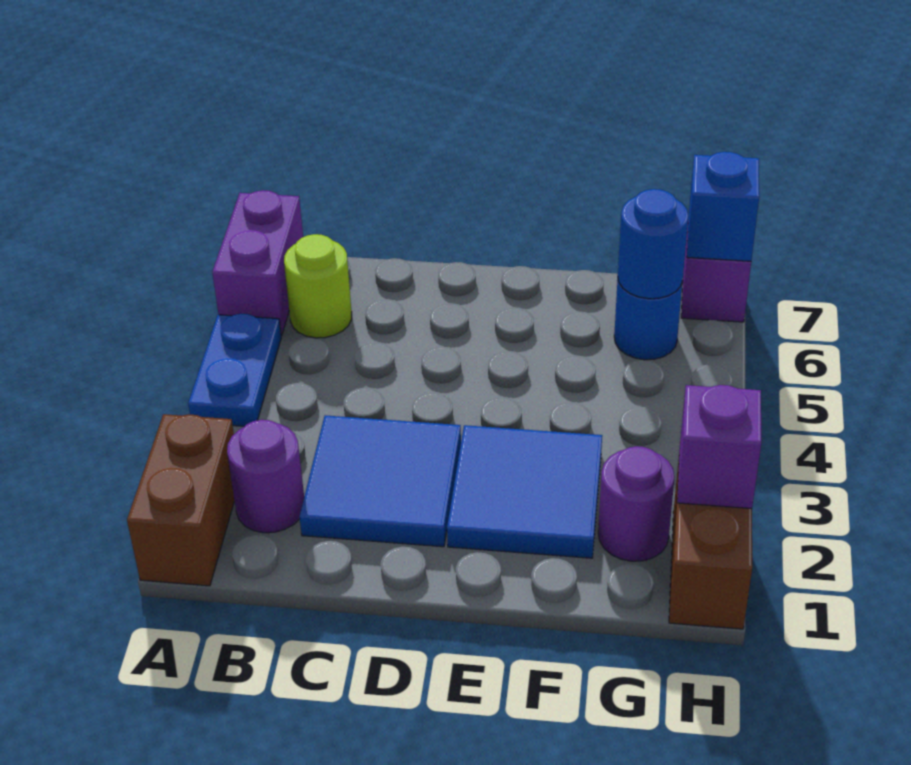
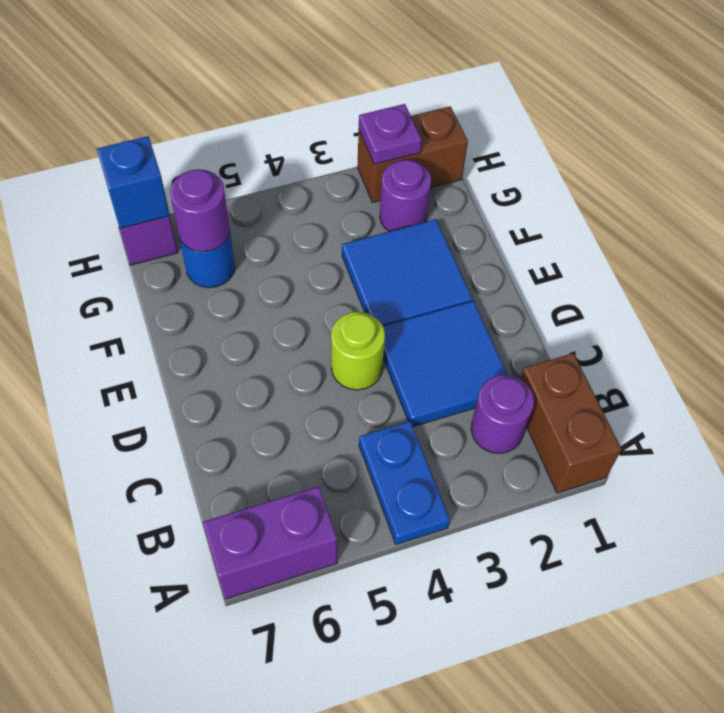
brown 1x2 brick [127,414,234,586] -> brown 1x2 brick turned to [520,353,622,493]
blue 1x2 plate [188,314,281,426] -> blue 1x2 plate turned to [359,421,450,545]
lime 1x1 round brick [284,234,352,338] -> lime 1x1 round brick moved to [331,312,385,390]
blue 1x1 round brick [618,189,688,299] -> purple 1x1 round brick [170,169,230,252]
purple 1x1 brick [677,385,761,509] -> purple 1x1 plate [359,104,422,164]

